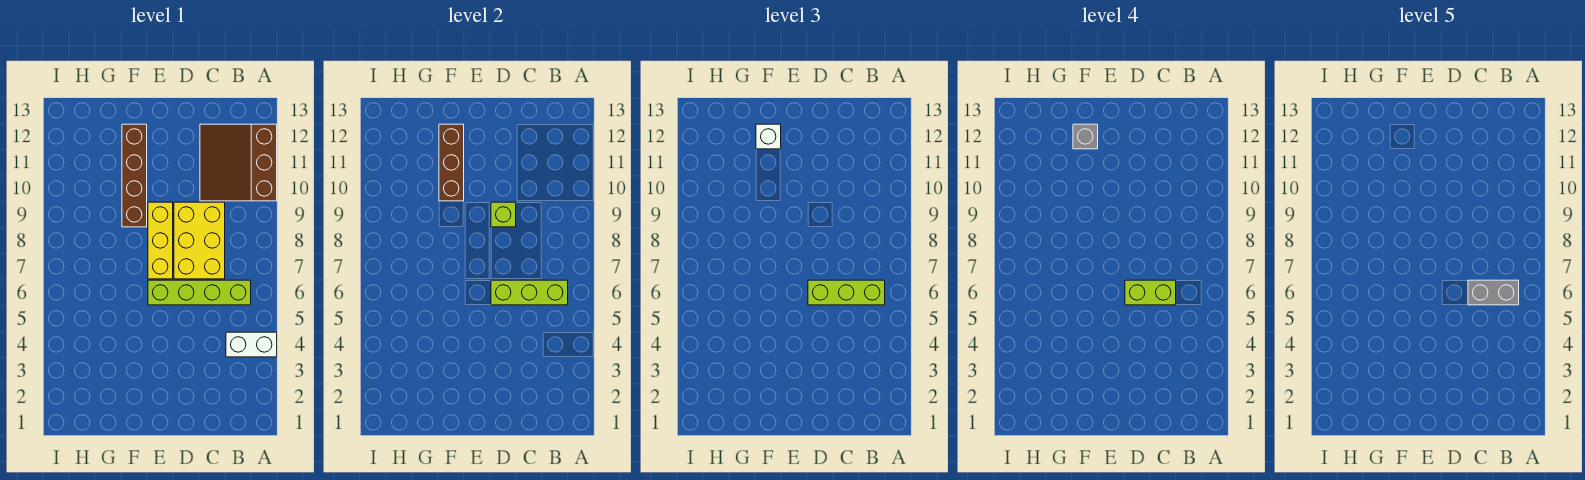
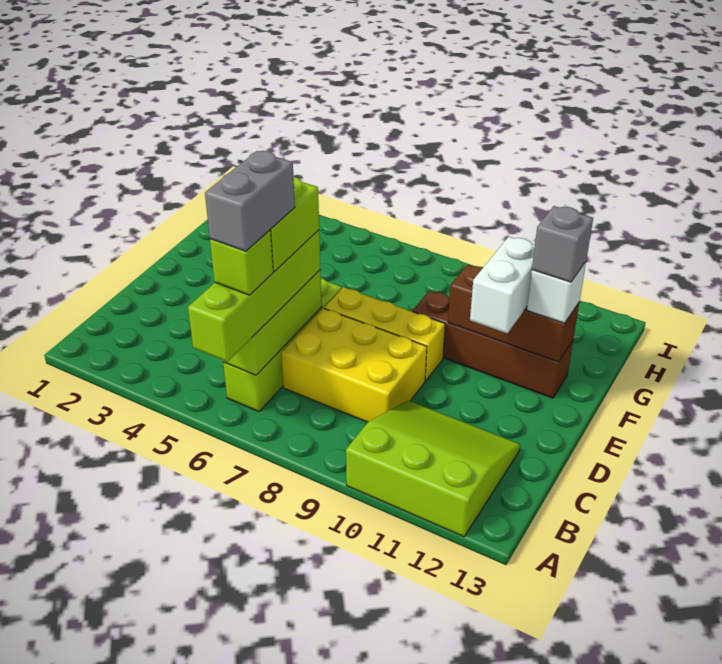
white 1x2 brick [226,332,277,357] -> white 1x2 brick moved to [470,237,535,333]
brown 3x3 slope [200,124,277,201] -> lime 3x3 slope [346,401,520,537]
lime 1x3 brick [808,280,885,305] -> lime 1x4 brick [188,230,321,362]
lime 1x1 brick [491,202,516,227] -> lime 1x1 brick moved to [210,230,273,295]

